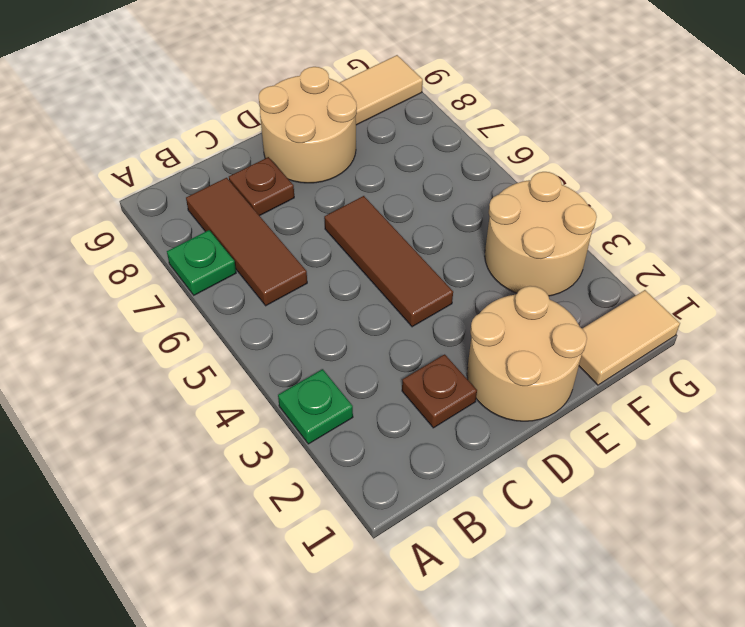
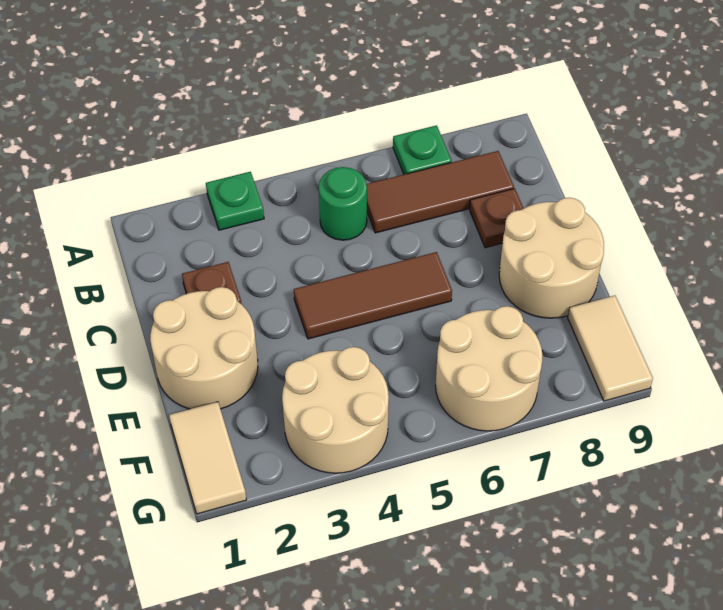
none -> green 1x1 round brick [319,167,367,240]
none -> tan 2x2 round brick [436,306,543,431]

